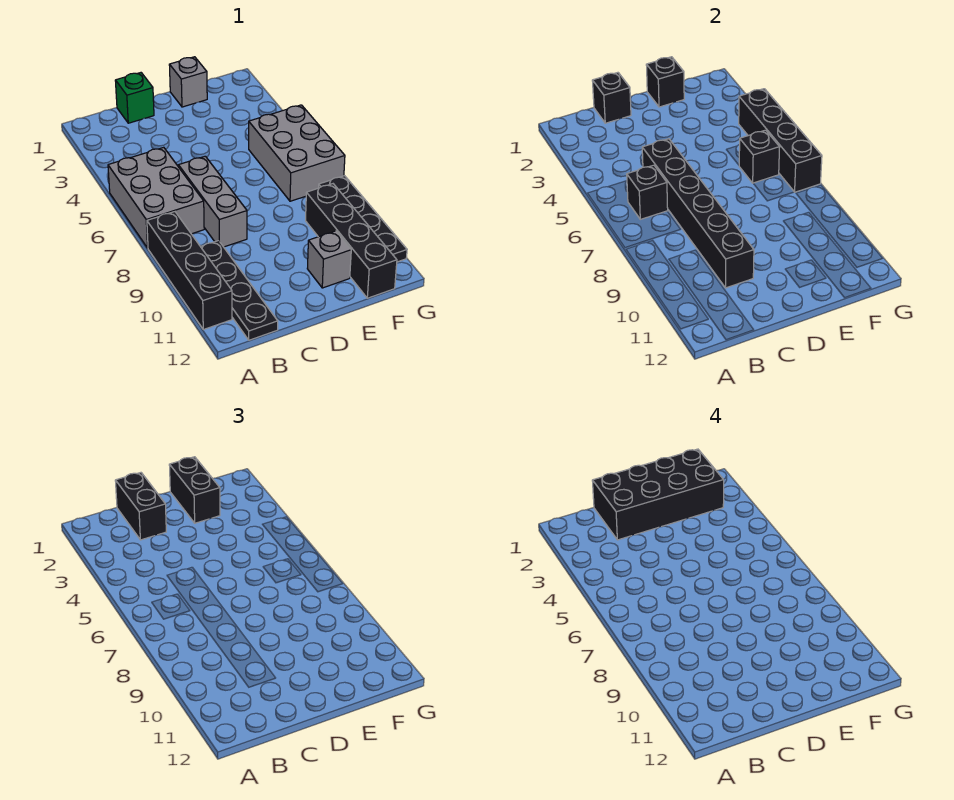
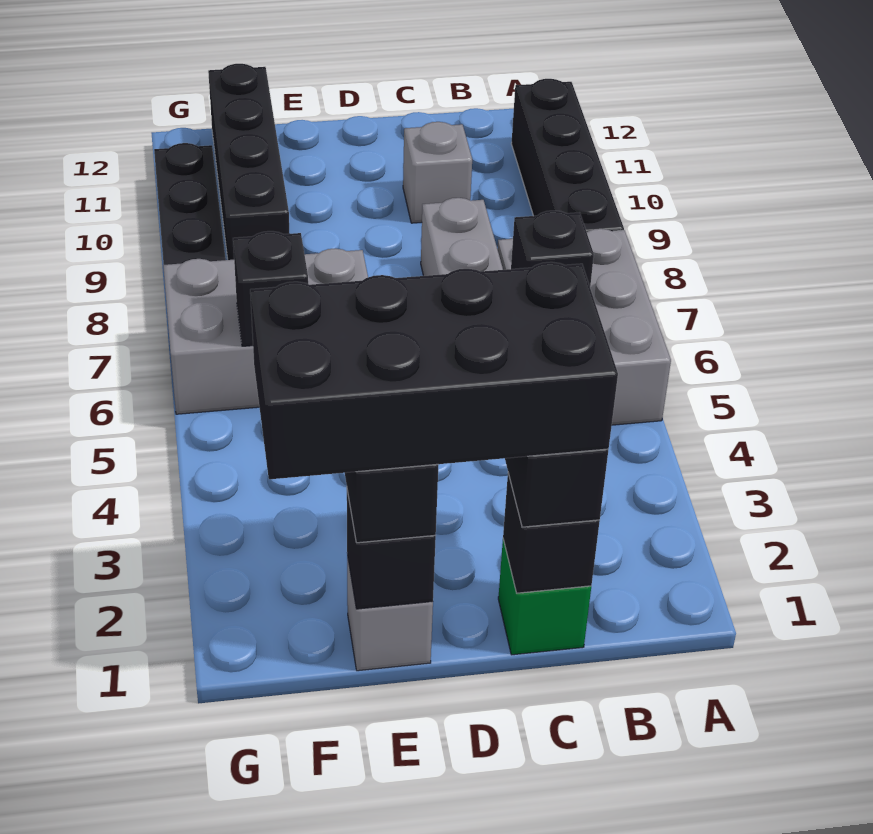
black 1x4 plate [201,241,278,340] -> none
black 1x6 brick [642,139,754,288] -> none
grey 1x1 brick [307,231,351,288] -> grey 1x1 brick moved to [403,122,472,223]
grey 2x3 brick [249,105,345,201] -> grey 2x3 brick turned to [163,248,368,414]
black 1x4 brick [739,89,822,192] -> none

